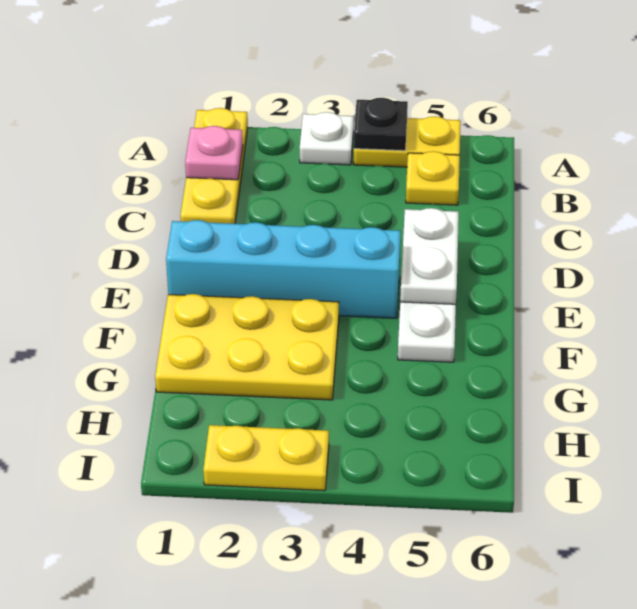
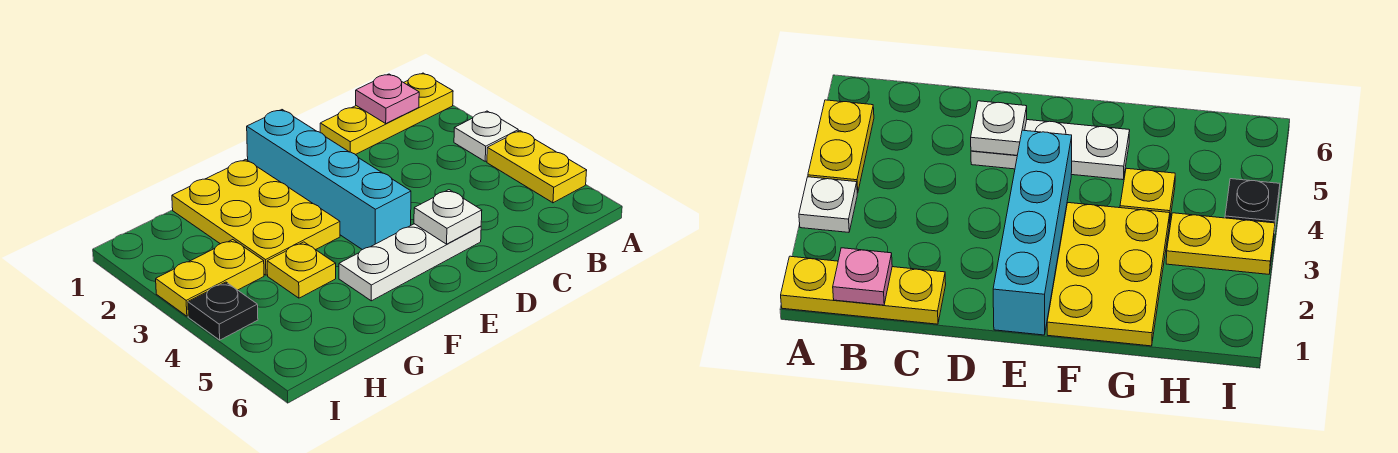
black 1x1 plate [354,98,408,151] -> black 1x1 plate moved to [188,282,258,340]
yellow 1x1 plate [406,151,460,205] -> yellow 1x1 plate moved to [267,242,336,298]
white 1x2 plate [400,208,459,304] -> white 1x1 plate [414,190,482,244]
yellow 1x2 plate [203,425,329,491] -> yellow 1x2 plate turned to [156,240,264,316]

